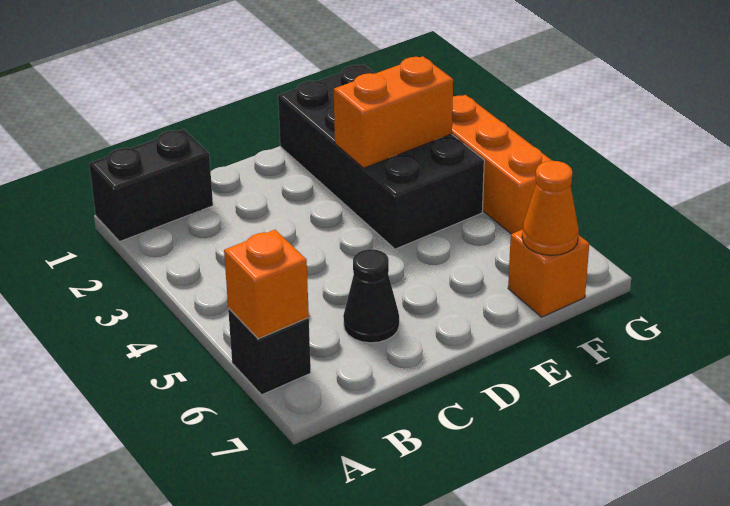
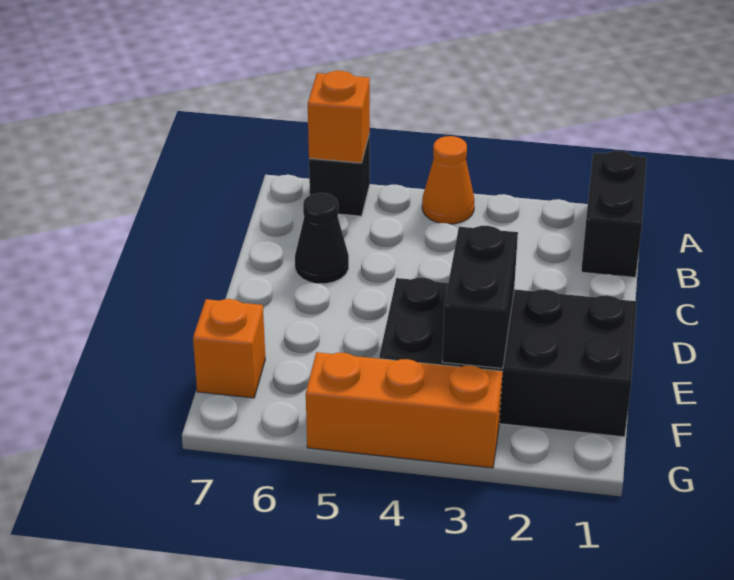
orange 1x2 brick [334,56,453,168] -> black 1x2 brick [442,226,518,369]
orange 1x1 cone [522,161,579,255] -> orange 1x1 cone moved to [422,136,474,224]

